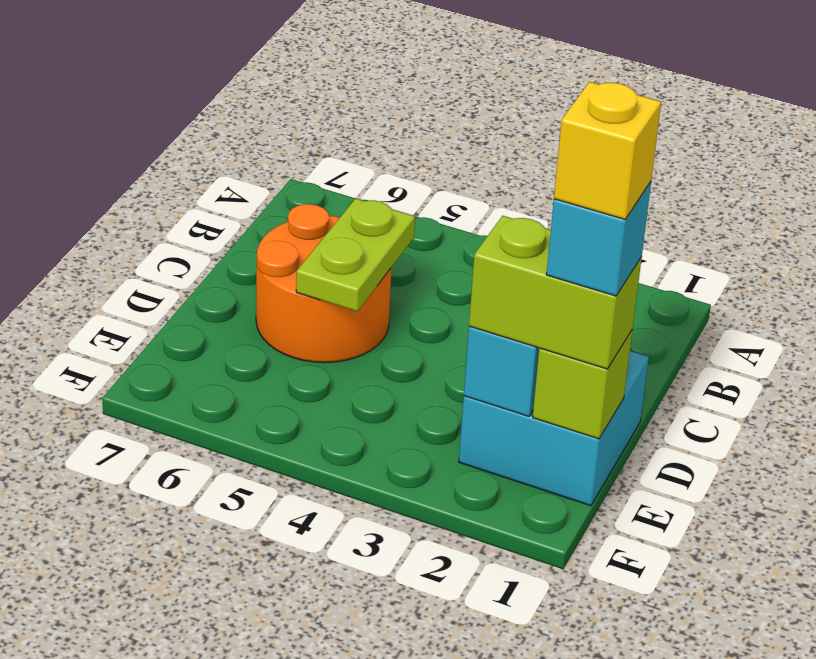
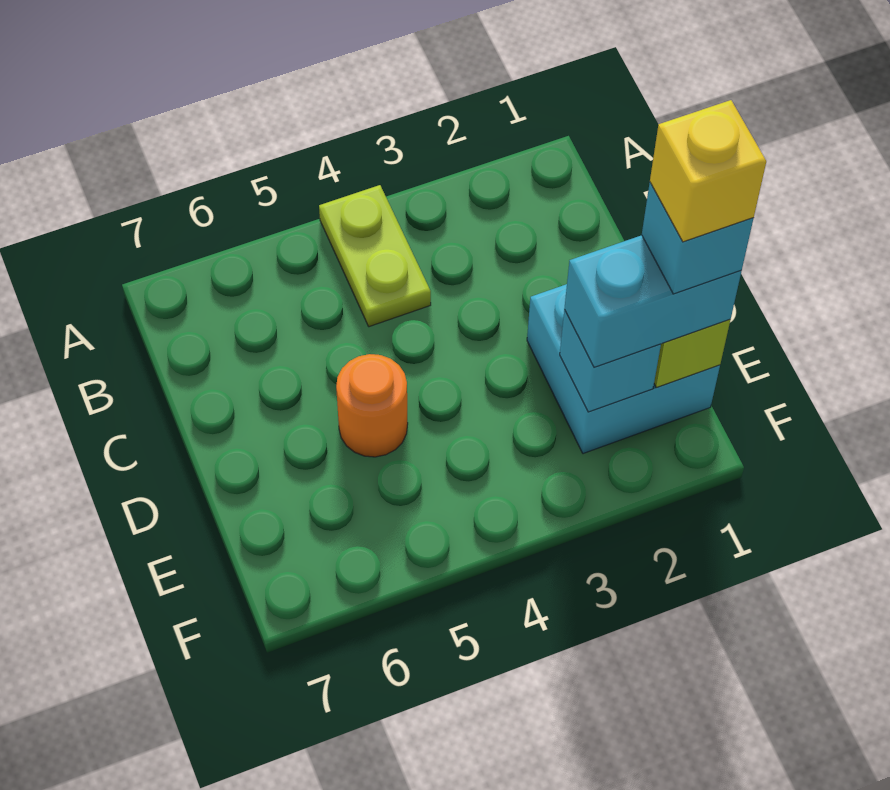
orange 2x2 round brick [256,204,392,363] -> orange 1x1 round brick [336,354,408,457]
lime 1x2 plate [296,199,415,311] -> lime 1x2 plate moved to [319,185,431,327]
lime 1x2 brick [469,216,642,369] -> cyan 1x2 brick [564,235,741,367]

